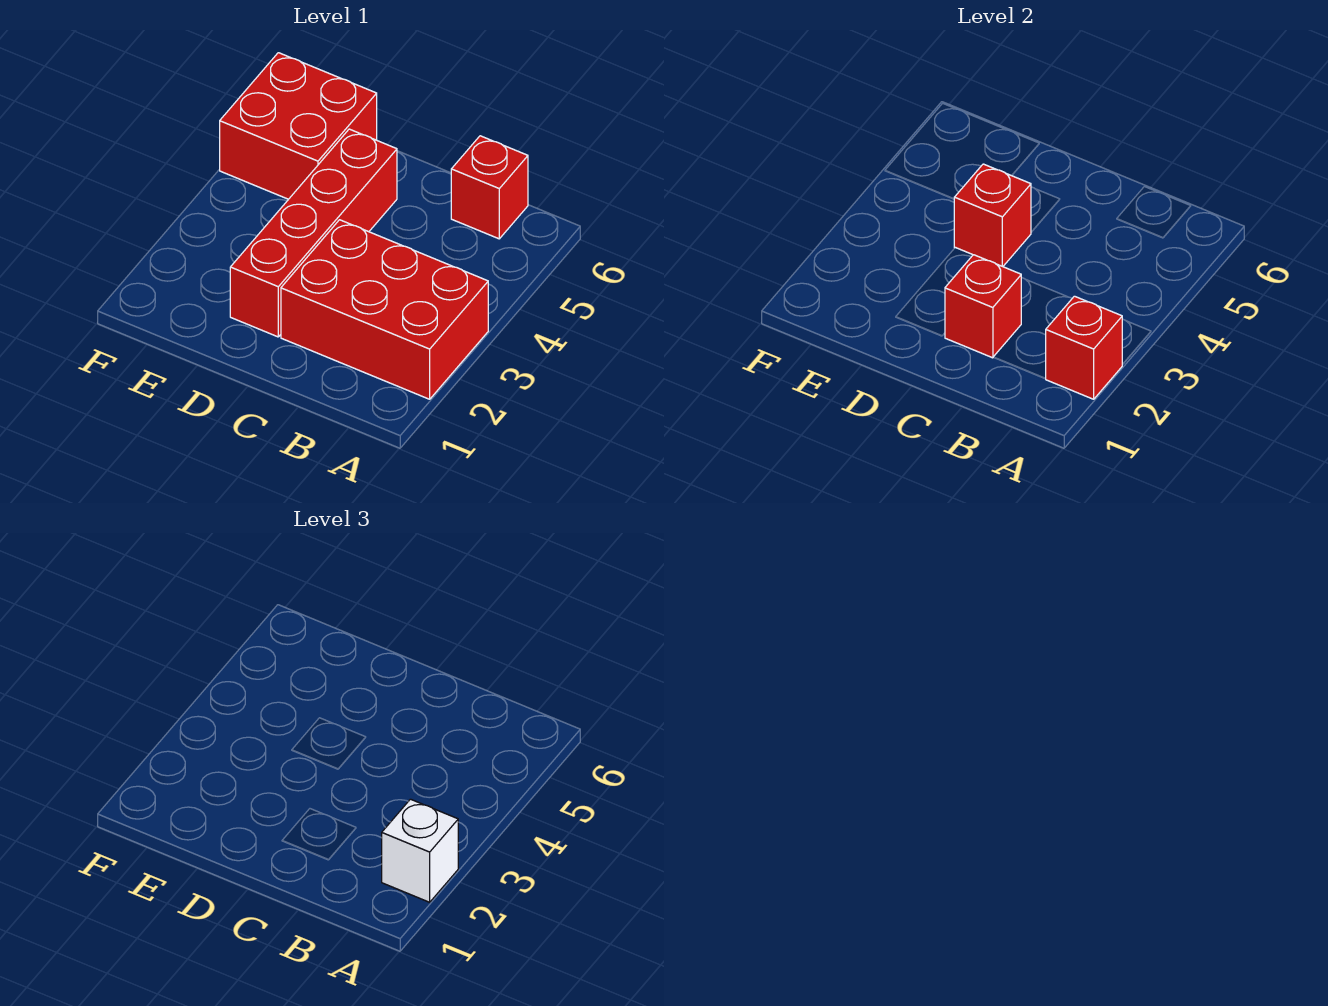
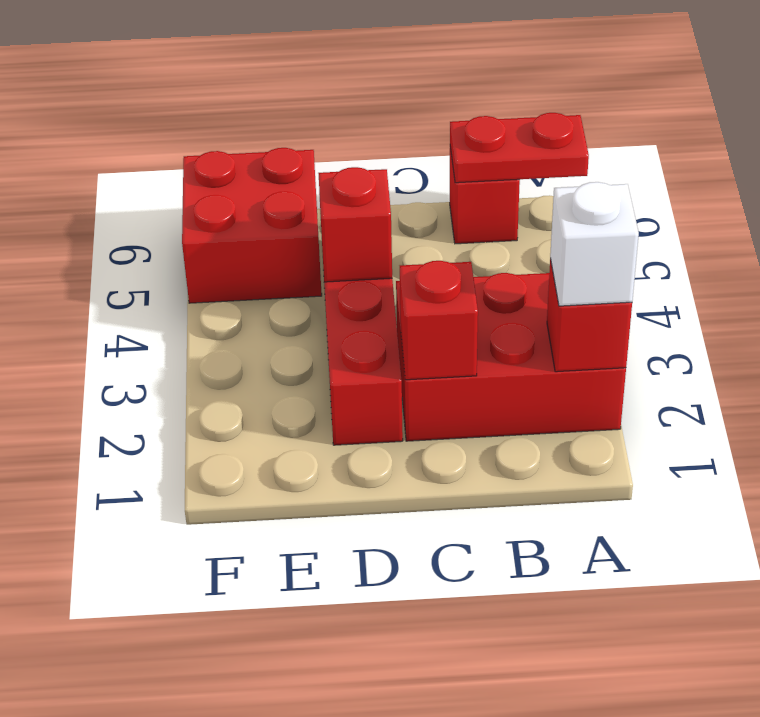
none -> red 1x2 plate [450,113,589,183]

